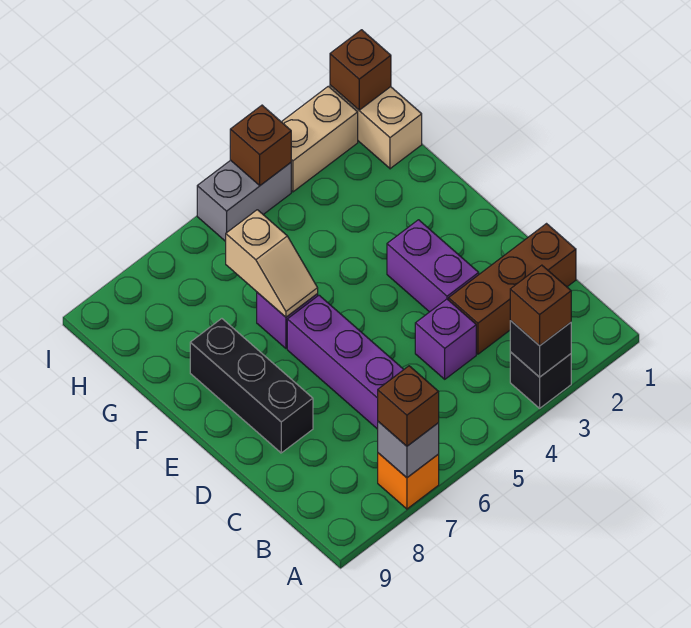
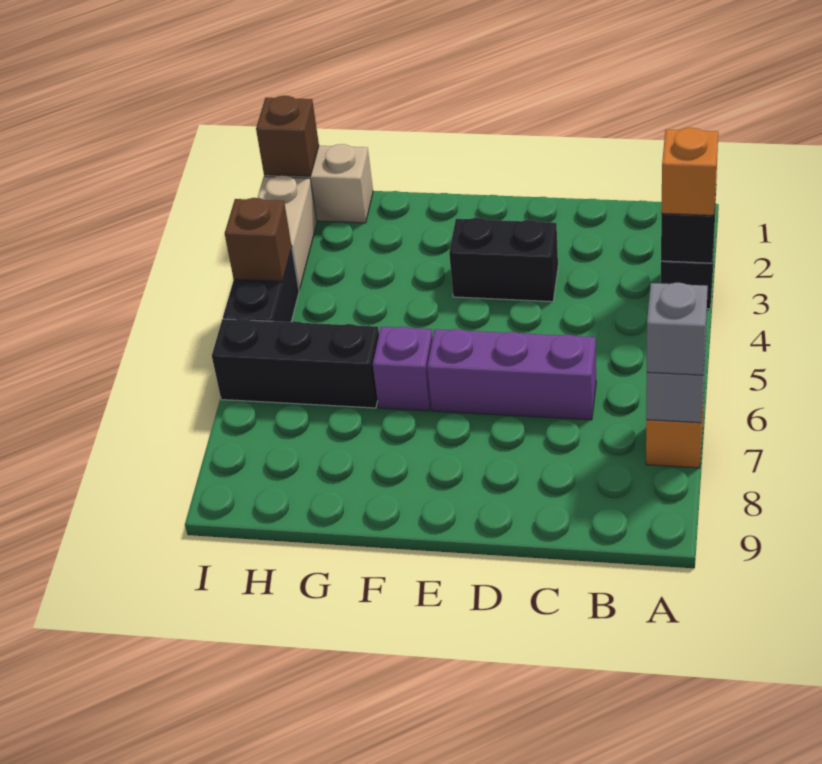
brown 1x1 brick [510,265,571,346] -> orange 1x1 brick [661,128,718,215]
brown 1x1 brick [378,366,439,446] -> grey 1x1 brick [647,283,708,375]
brown 1x3 brick [449,224,576,354] -> none
purple 1x1 brick [415,299,476,379] -> none
purple 1x2 brick [387,220,479,312] -> black 1x2 brick [449,218,558,302]
black 1x3 brick [190,319,313,453] -> black 1x3 brick moved to [212,319,379,408]
tan 1x2 slope [226,210,318,317] -> none
grey 1x2 brick [197,160,291,241] -> black 1x2 brick [223,248,299,322]

